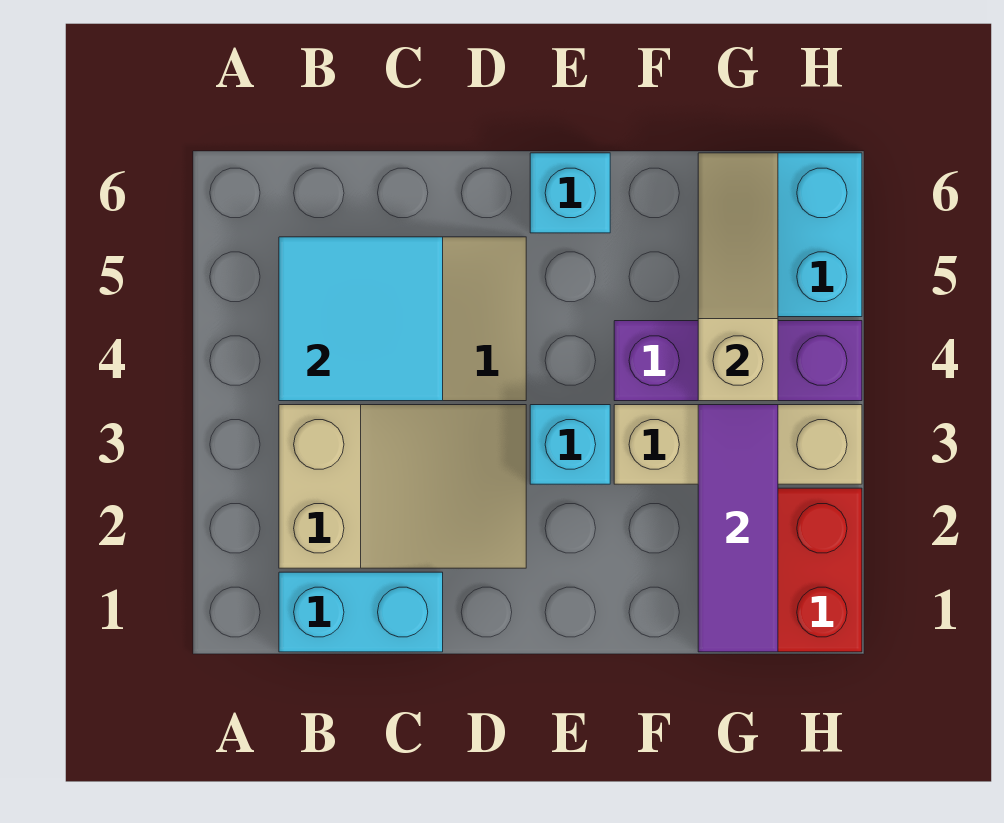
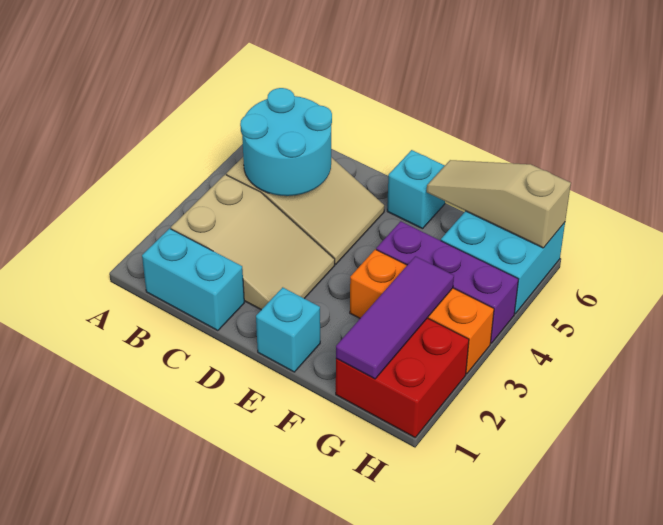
cyan 2x2 tile [279,237,443,401] -> cyan 2x2 round brick [240,88,332,196]
cyan 1x1 brick [530,405,610,484] -> cyan 1x1 brick moved to [256,287,320,372]
tan 1x3 brick [614,405,862,484] -> orange 1x3 brick [350,249,494,374]
tan 1x3 slope [698,153,778,401] -> tan 1x3 slope turned to [427,160,571,248]

